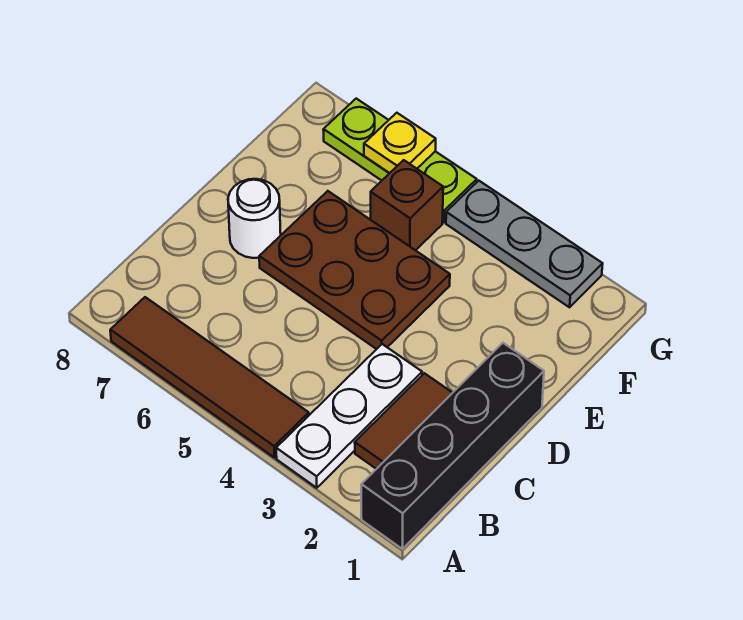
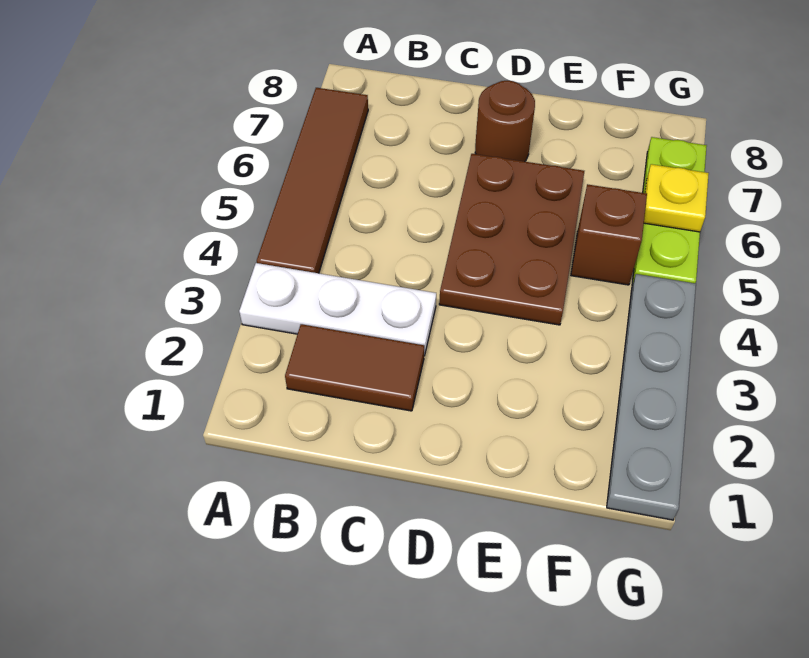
black 1x4 brick [361,343,544,549] -> none
white 1x1 round brick [228,179,281,258] -> brown 1x1 round brick [475,81,535,162]
grey 1x3 plate [446,181,603,307] -> grey 1x4 plate [607,274,696,520]

